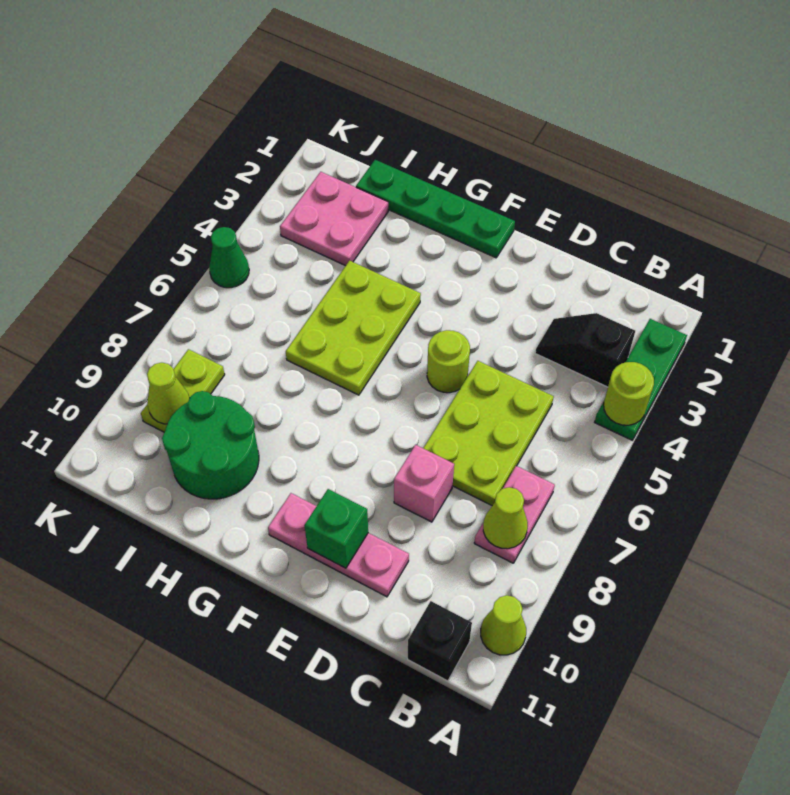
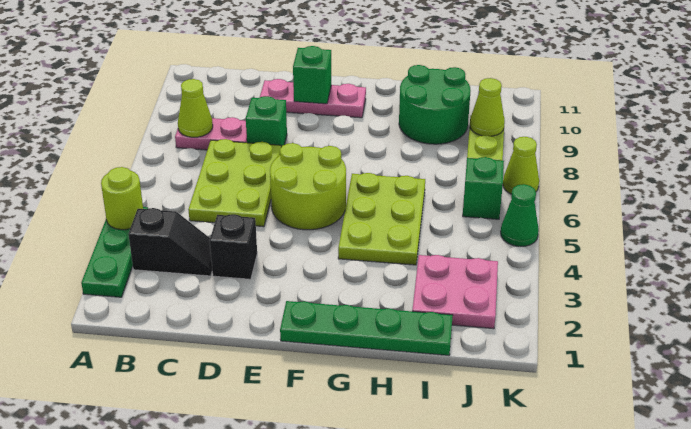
lime 1x1 cone [481,595,526,655] -> lime 1x1 cone moved to [503,137,539,194]
pink 1x2 plate [474,466,555,563] -> pink 1x2 plate turned to [175,117,247,150]
black 1x1 brick [408,601,472,681] -> black 1x1 brick moved to [210,214,257,279]
pink 1x1 brick [394,445,454,522] -> green 1x1 brick [246,96,287,147]
lime 1x1 round brick [427,330,470,393] -> lime 2x2 round brick [270,143,346,230]
none -> green 1x1 brick [463,157,504,219]

